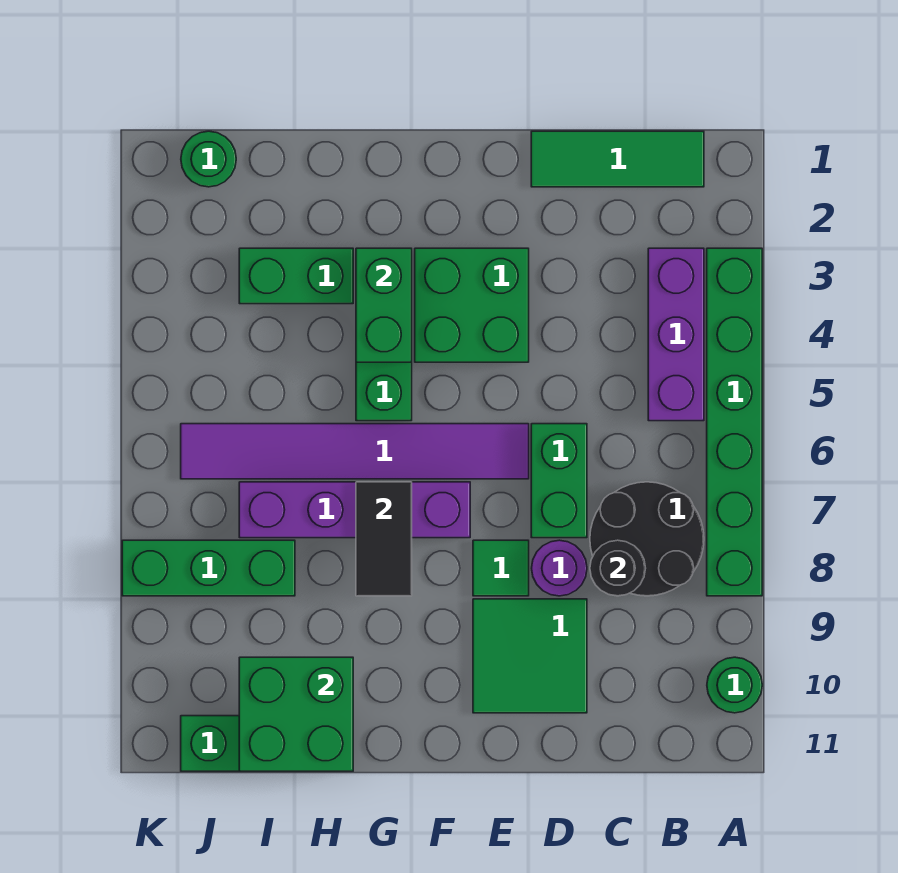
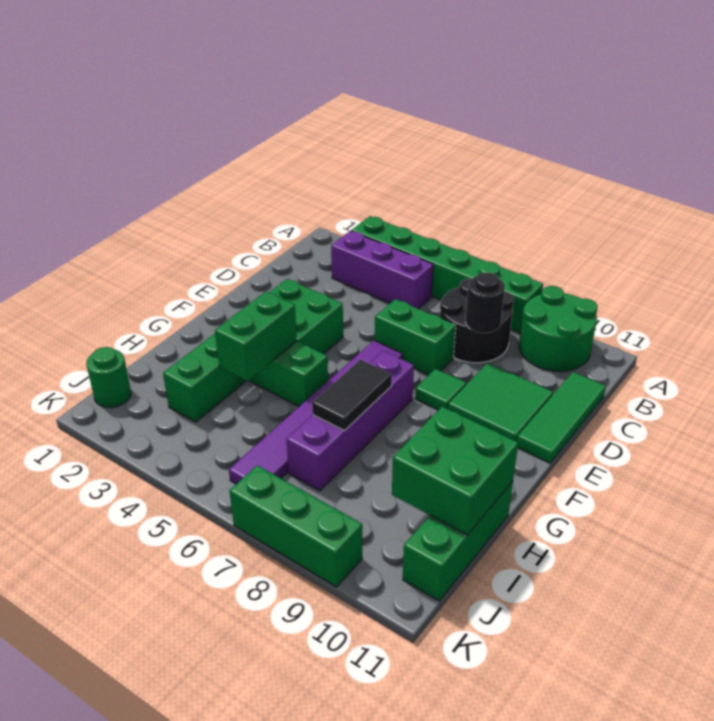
green 1x1 round brick [707,657,762,713] -> green 2x2 round brick [519,286,598,371]
green 1x3 tile [531,131,704,187] -> green 1x3 tile moved to [517,372,606,463]
purple 1x1 round brick [532,540,587,596] -> none
green 1x2 brick [356,248,412,362] -> green 1x2 brick turned to [215,292,297,381]
black 1x2 tile [356,482,412,596] -> black 1x2 tile turned to [312,360,392,430]
green 1x3 brick [122,540,295,596] -> green 1x3 brick turned to [230,465,362,587]

